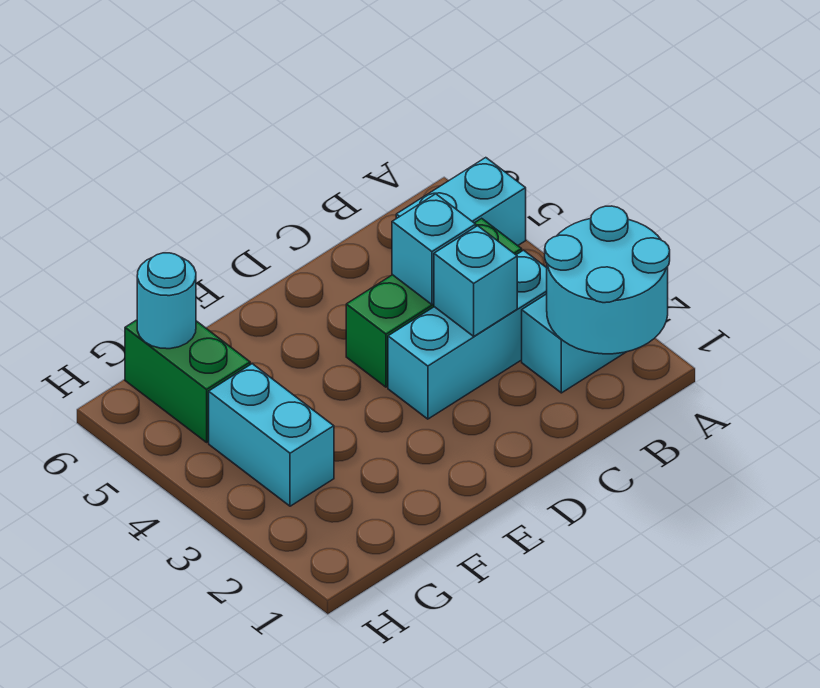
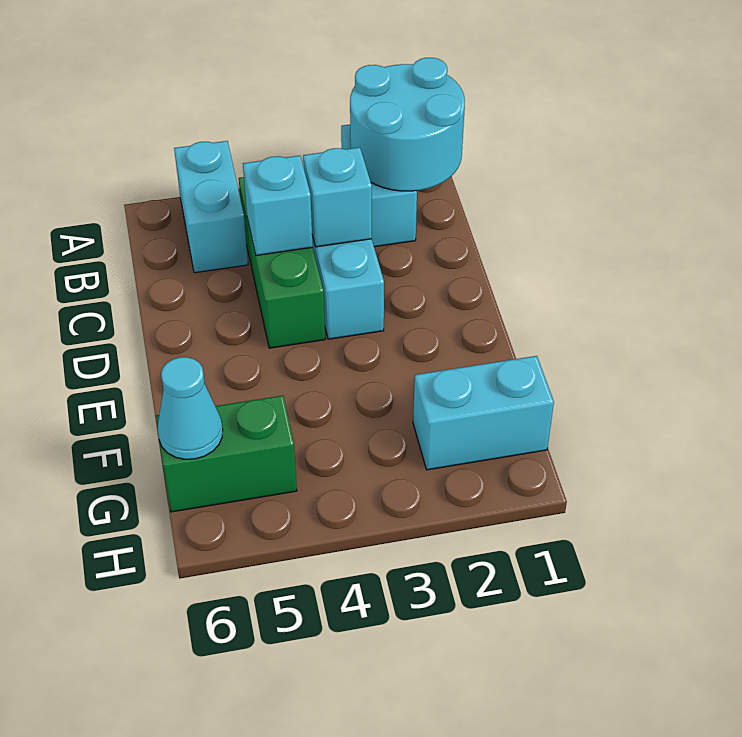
cyan 1x2 brick [209,364,334,506] -> cyan 1x2 brick moved to [413,356,554,470]
cyan 1x1 round brick [137,253,196,349] -> cyan 1x1 cone [158,357,223,459]

